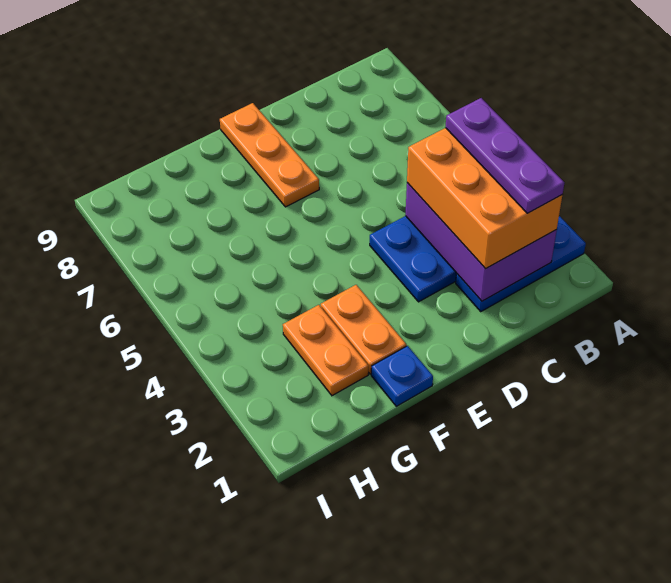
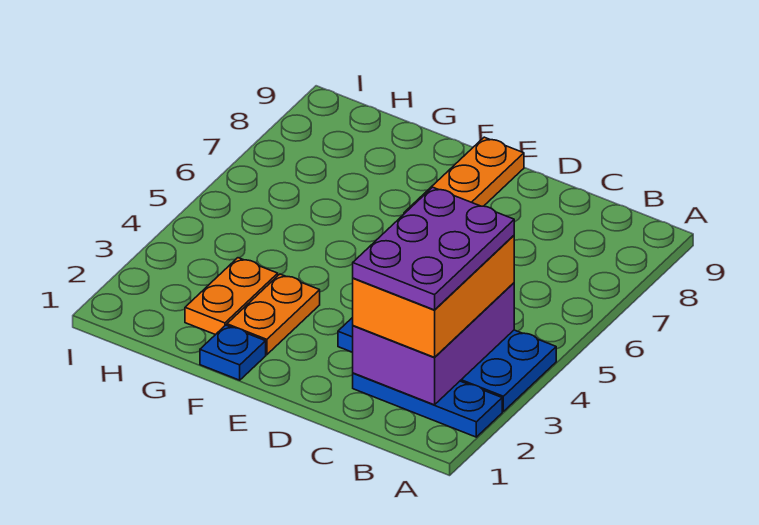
purple 1x3 plate [445,98,564,213] -> purple 2x3 plate [353,187,514,310]

